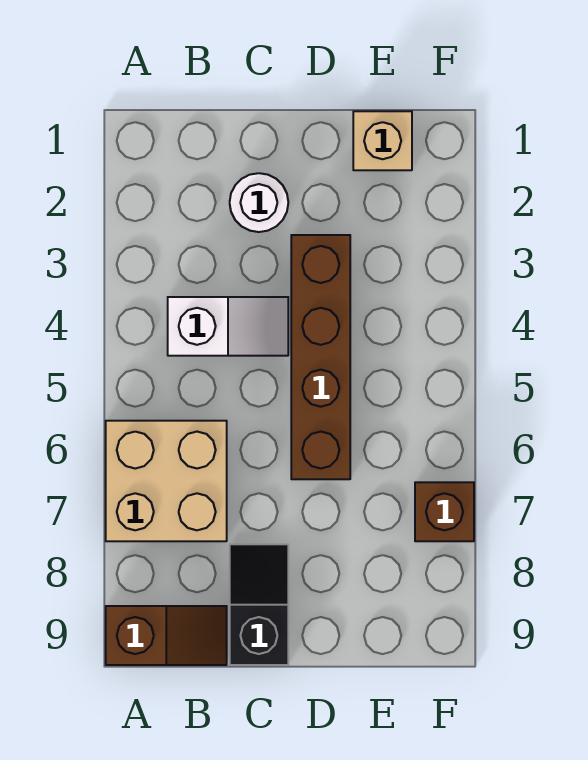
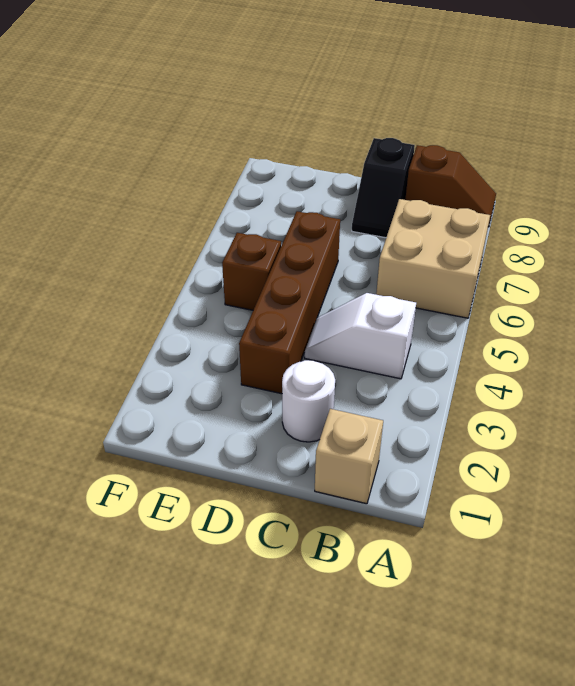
brown 1x2 slope [106,606,227,665] -> brown 1x2 slope turned to [405,145,496,227]
tan 1x1 brick [353,111,412,170] -> tan 1x1 brick moved to [315,409,383,504]
brown 1x1 brick [415,482,474,541] -> brown 1x1 brick moved to [222,233,281,310]

